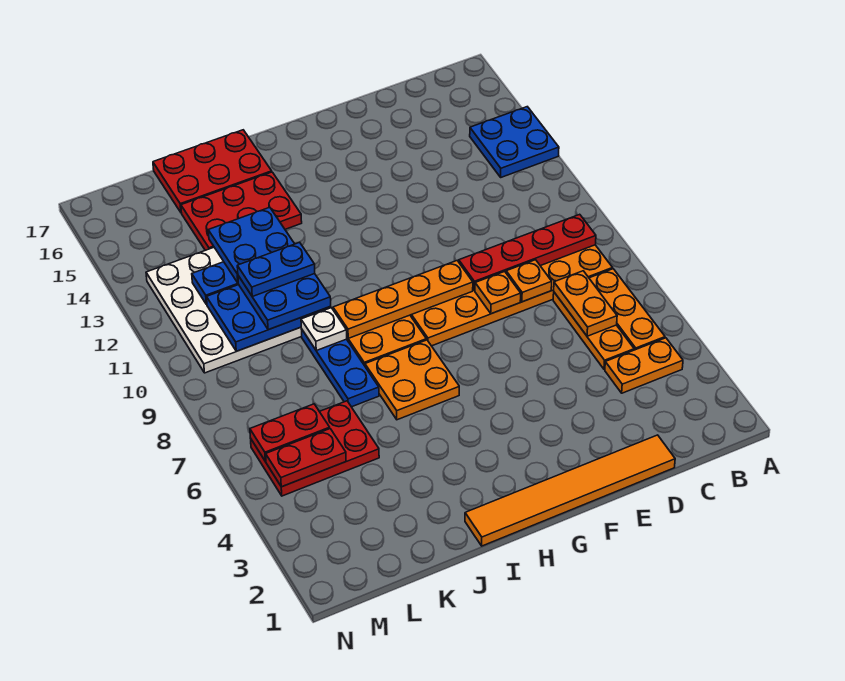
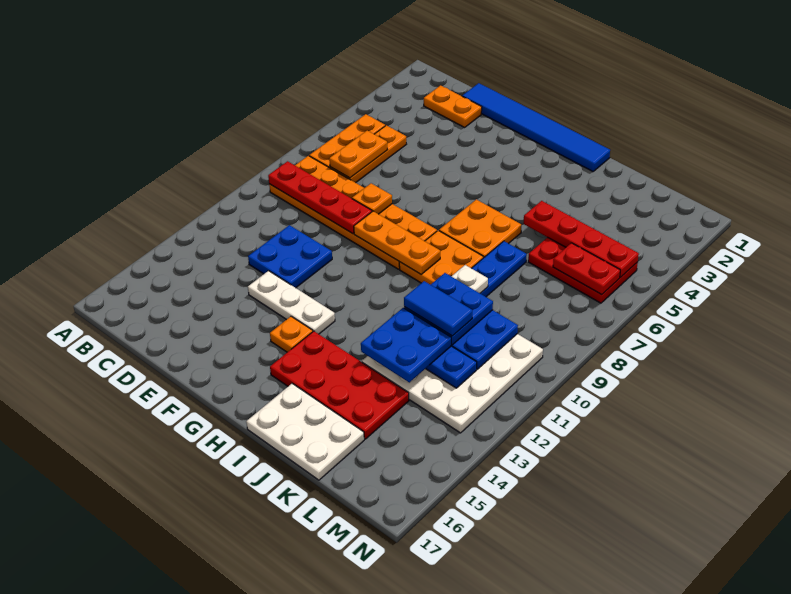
blue 2x2 plate [470,107,559,177] -> blue 2x2 plate moved to [248,225,332,288]
orange 1x2 plate [605,338,683,393] -> orange 1x2 plate moved to [424,85,482,127]
orange 1x6 tile [465,435,675,546] -> blue 1x6 tile [462,83,610,171]
orange 1x1 plate [506,260,552,302] -> orange 1x1 plate moved to [270,316,313,352]
none -> white 1x3 plate [248,271,335,334]
orange 1x4 plate [333,261,473,338] -> orange 1x3 plate [354,211,440,274]
red 2x3 plate [181,172,302,250] -> red 2x4 plate [270,331,409,439]
red 2x3 plate [153,130,272,212] -> white 2x3 plate [246,384,364,480]
blue 1x2 plate [237,242,315,296] -> blue 1x2 tile [404,281,472,336]
red 1x2 plate [266,429,346,487] -> red 1x4 plate [524,201,639,278]

